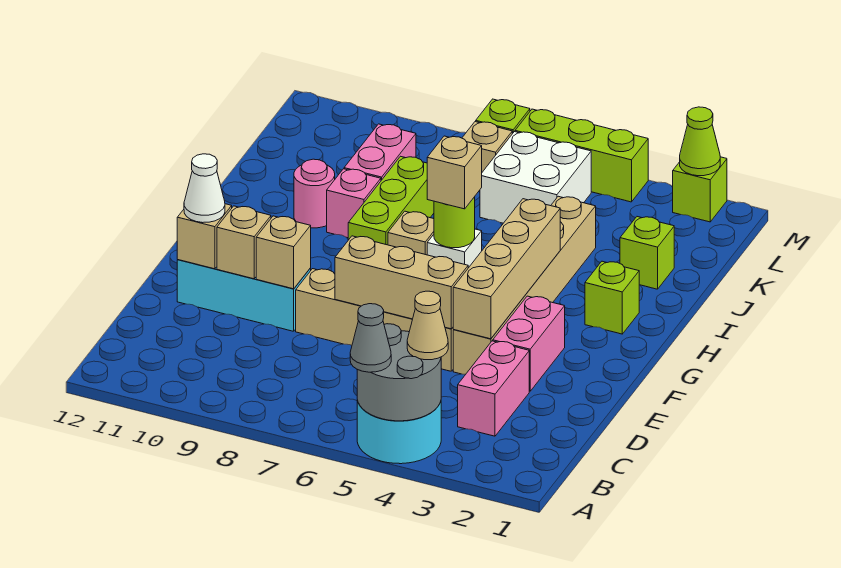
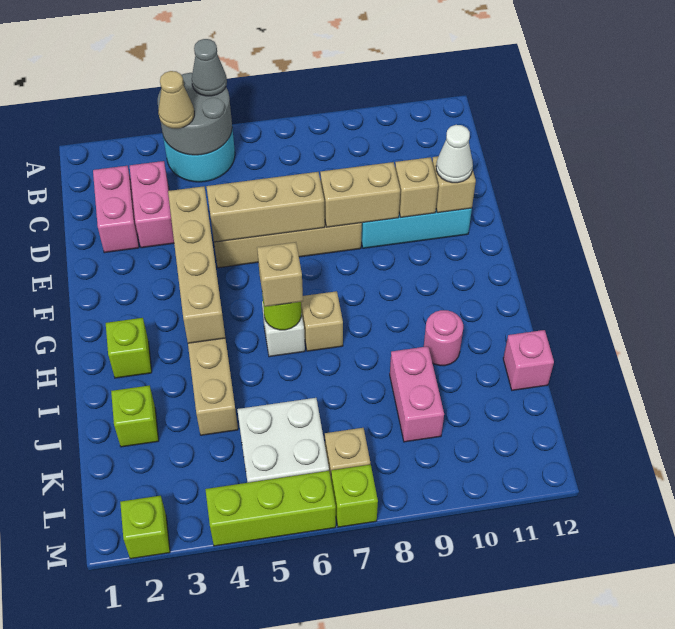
pink 1x2 brick [493,296,565,391] -> pink 1x2 brick moved to [93,166,139,253]
tan 1x1 brick [256,216,311,289] -> tan 1x2 brick [320,162,400,227]
lime 1x3 brick [348,156,434,245] -> none
pink 1x1 brick [327,169,381,238] -> pink 1x1 brick moved to [503,330,554,390]
lime 1x1 cone [680,107,720,176] -> none

